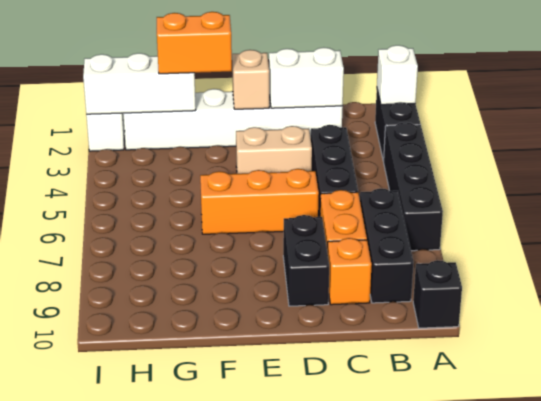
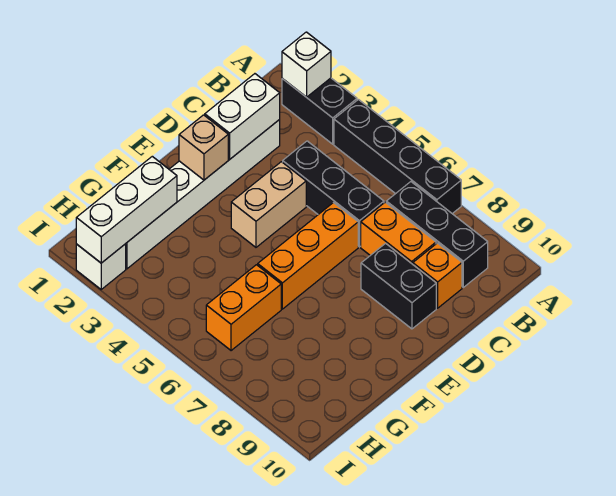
black 1x1 brick [413,260,462,328] -> none
orange 1x2 brick [157,12,232,74] -> orange 1x2 brick moved to [206,265,281,351]

